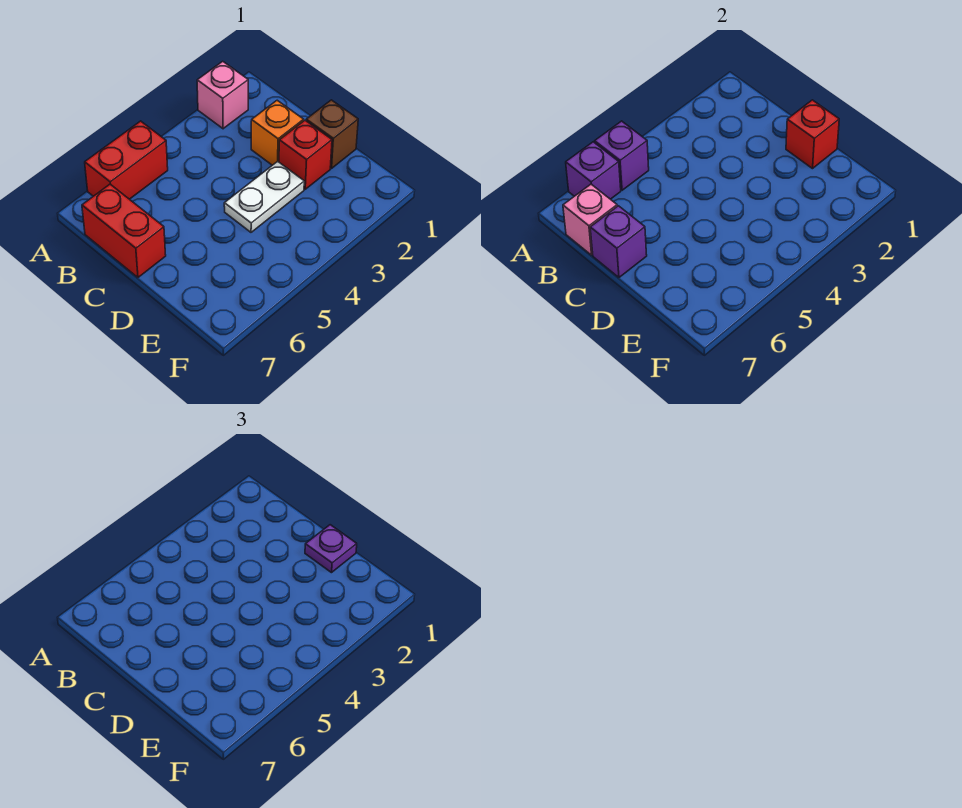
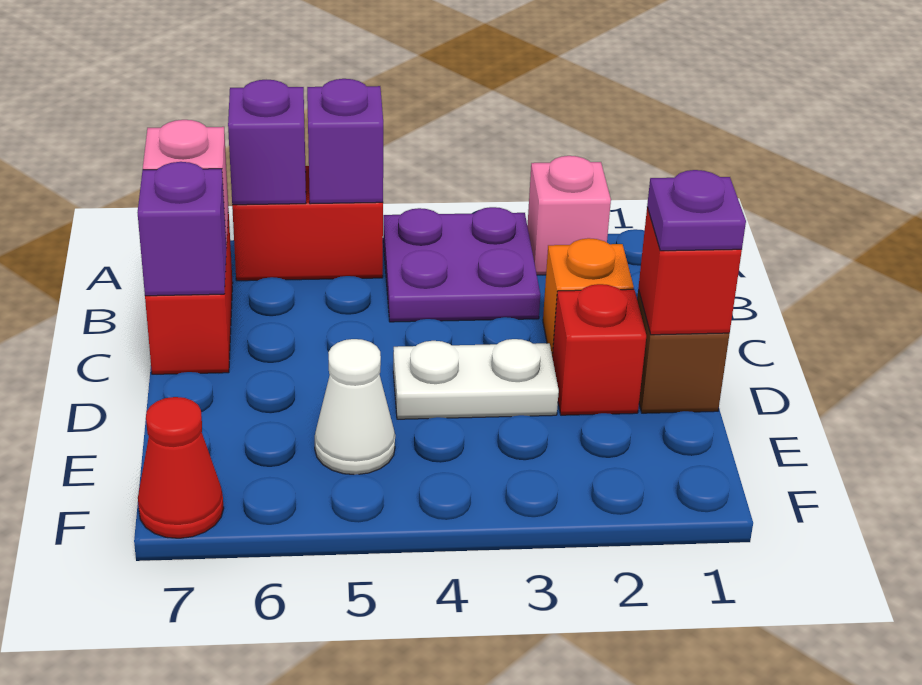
none -> purple 2x2 plate [383,207,540,322]
none -> white 1x1 cone [315,339,395,475]
none -> red 1x1 cone [138,397,224,538]

